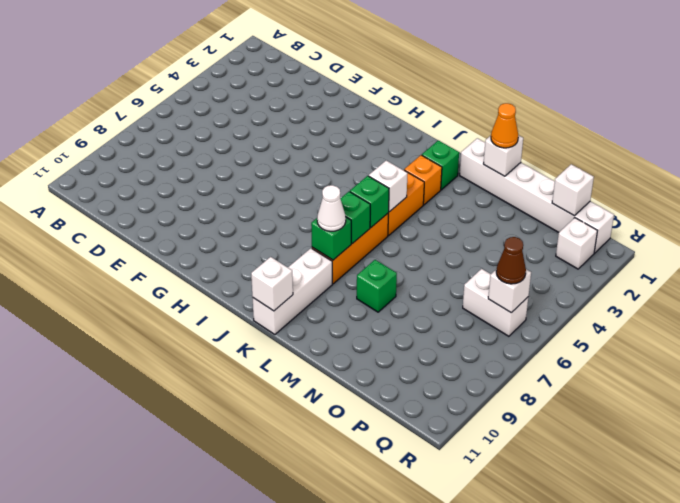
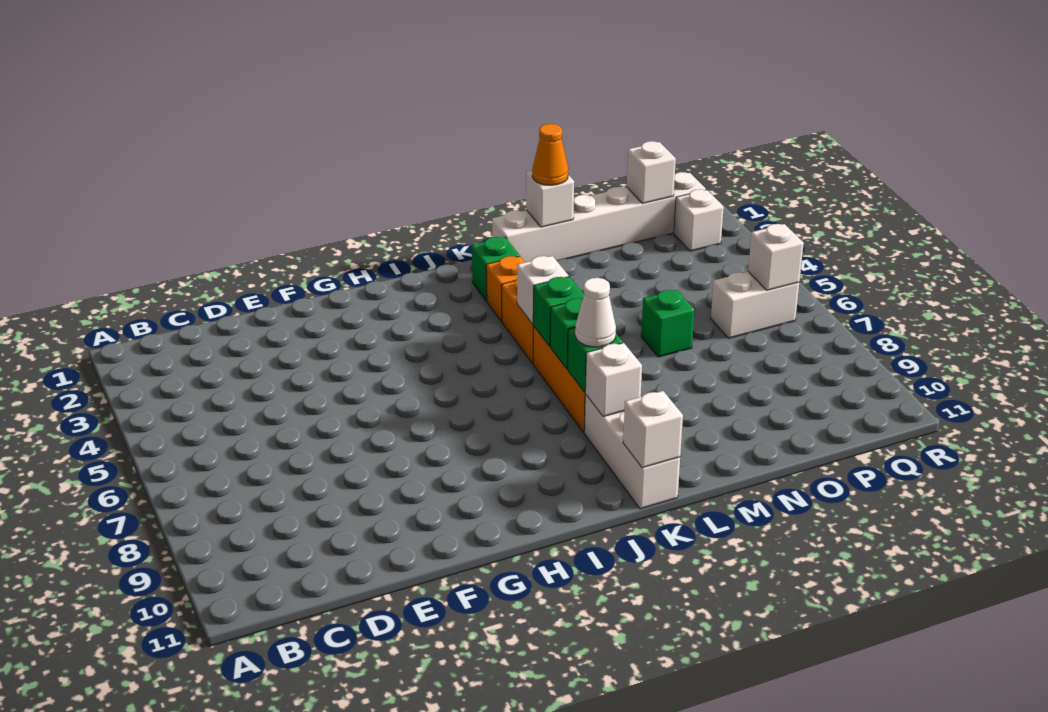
none -> white 1x1 brick [585,343,642,417]
green 1x1 brick [357,260,397,312] -> green 1x1 brick moved to [641,290,694,357]
brown 1x1 cone [496,237,526,284] -> none

